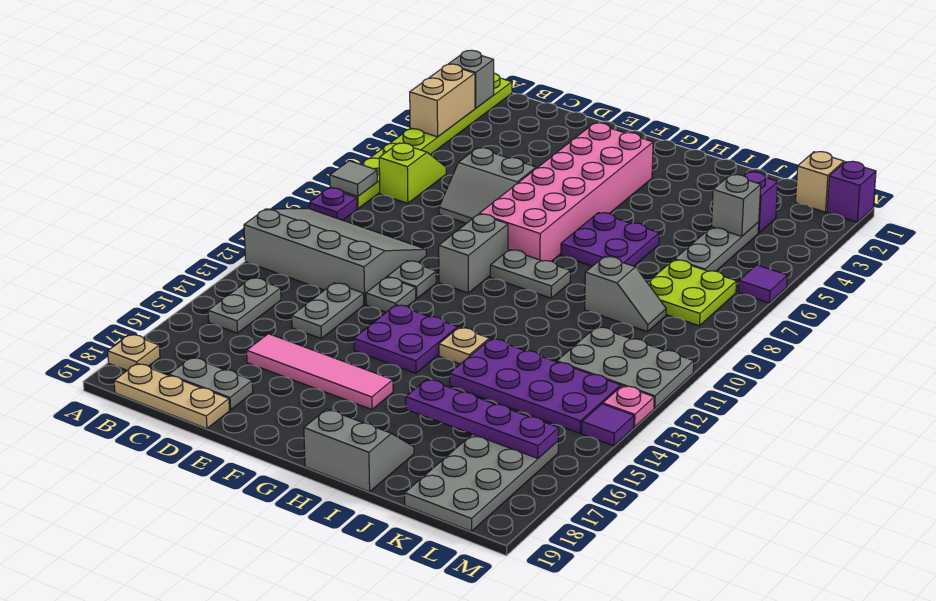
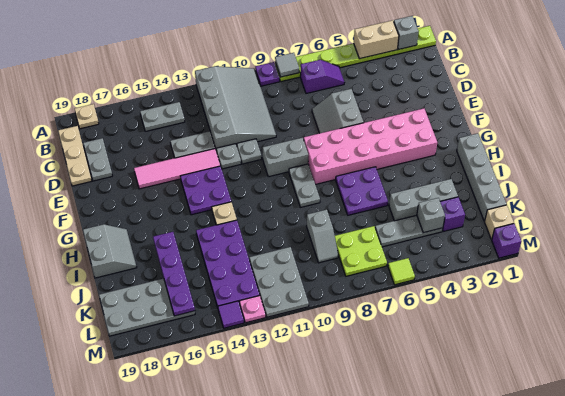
lime 1x2 slope [379,143,446,203] -> purple 1x2 slope [300,60,345,94]
pink 1x4 tile [247,334,393,409] -> pink 1x4 tile turned to [134,149,220,189]
none -> grey 1x4 brick [457,133,507,221]
none -> grey 1x3 brick [389,179,458,221]
purple 1x1 tile [738,265,787,303] -> lime 1x1 tile [388,258,415,285]

